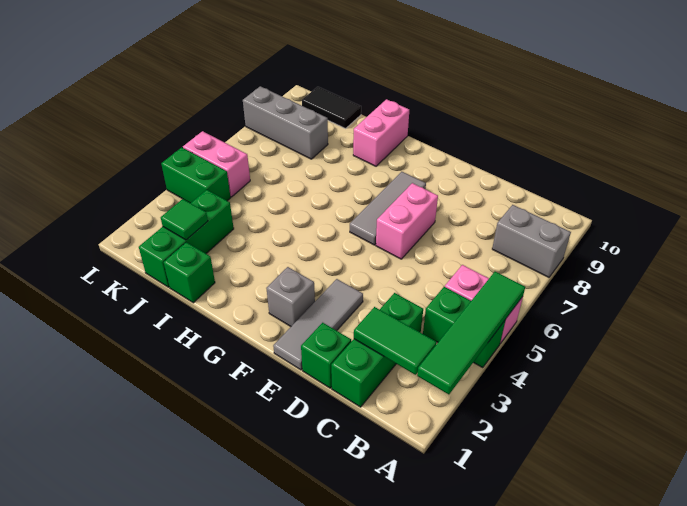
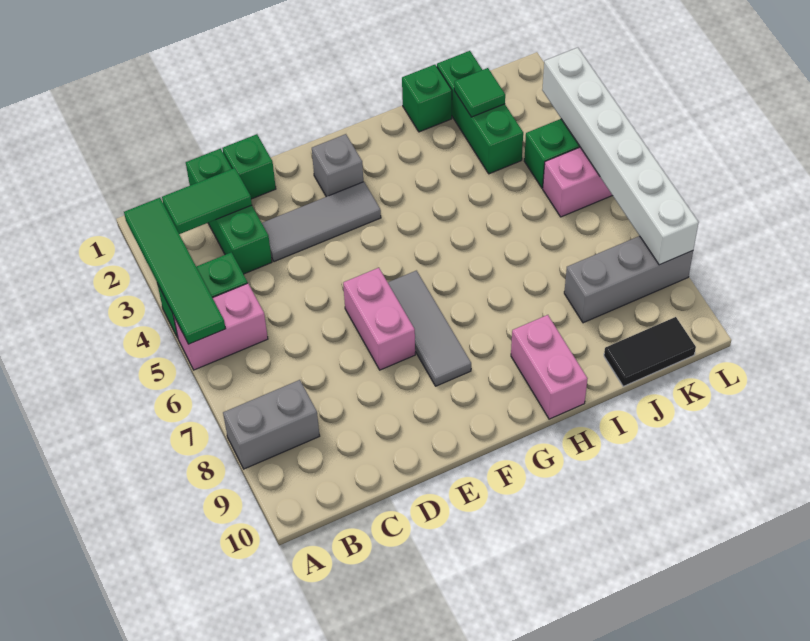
grey 1x3 tile [273,279,363,370] -> grey 1x3 tile turned to [262,182,381,262]
none -> white 1x6 brick [542,48,699,265]

